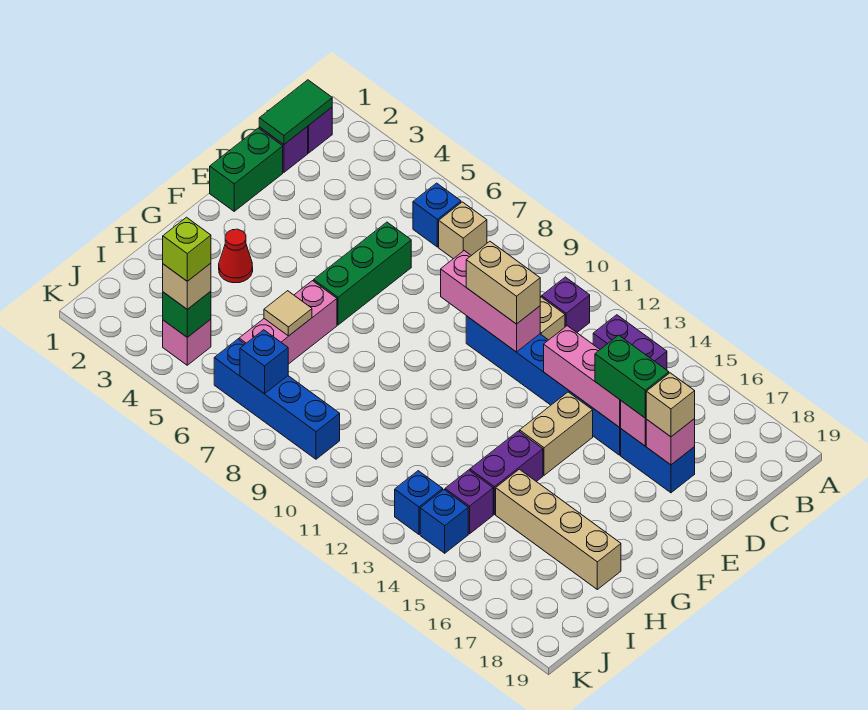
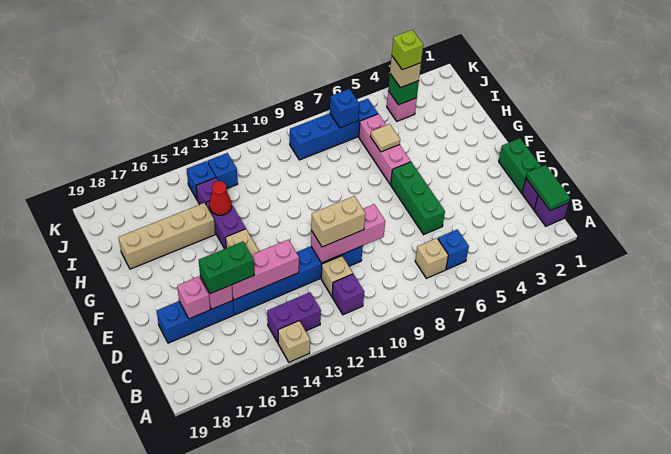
blue 1x2 brick [621,429,695,493] -> blue 1x3 brick [157,301,234,343]
tan 1x1 brick [646,373,695,437] -> tan 1x1 brick moved to [278,321,310,362]
red 1x1 cone [219,229,253,283] -> red 1x1 cone moved to [209,181,232,215]

